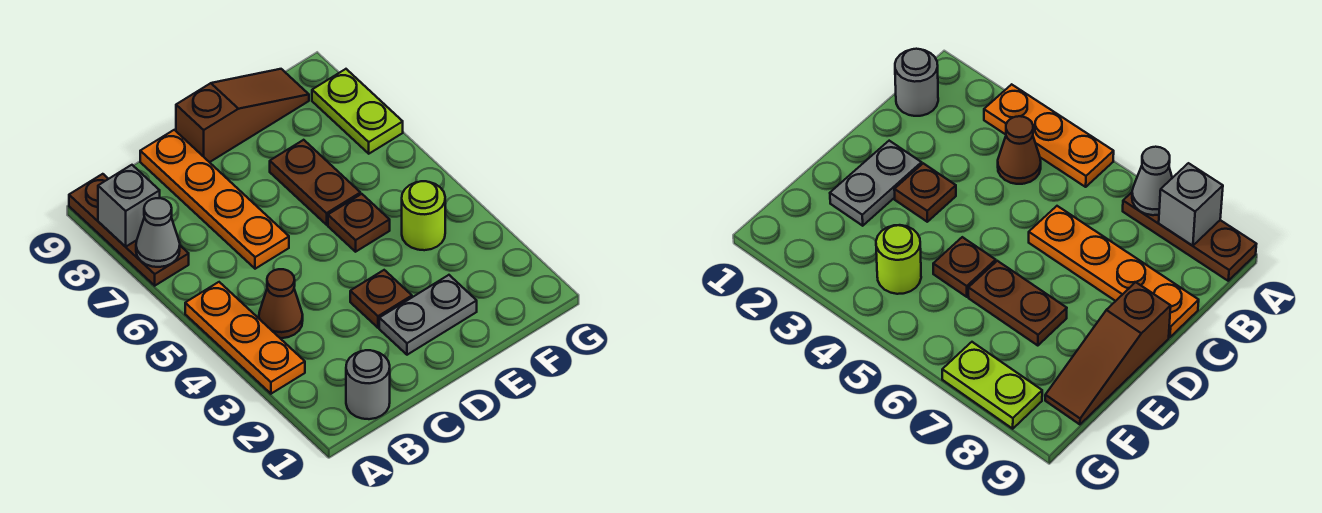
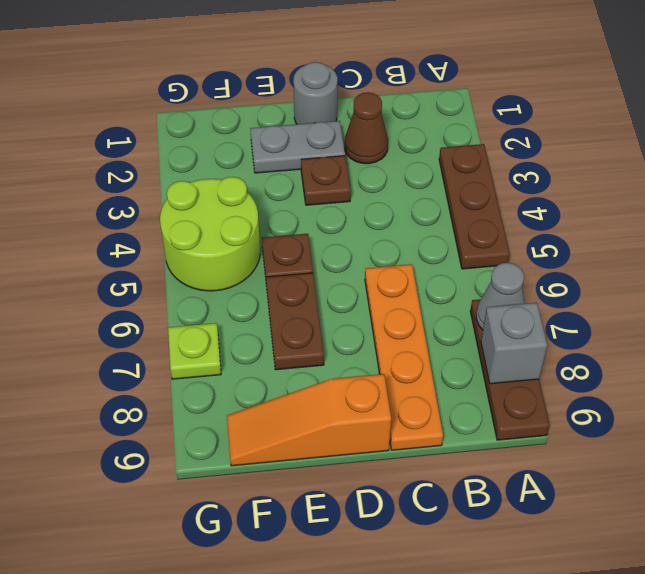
orange 1x3 plate [185,282,305,394] -> brown 1x3 plate [439,144,510,269]
grey 1x1 round brick [346,350,390,419] -> grey 1x1 round brick moved to [293,62,338,124]
brown 1x1 cone [259,269,303,338] -> brown 1x1 cone moved to [345,92,388,164]
brown 1x3 slope [176,69,309,162] -> orange 1x3 slope [227,374,391,466]
lime 1x1 round brick [402,181,445,250] -> lime 2x2 round brick [160,177,260,291]
lime 1x2 plate [312,69,403,154] -> lime 1x1 plate [168,323,221,379]

